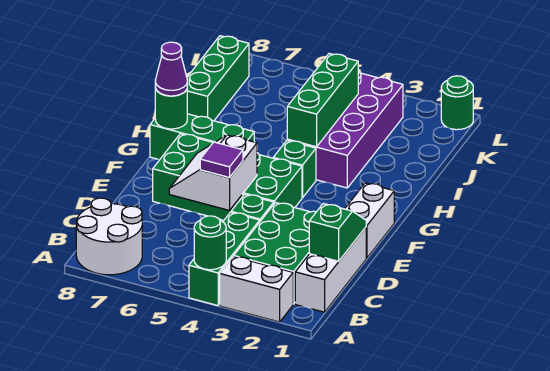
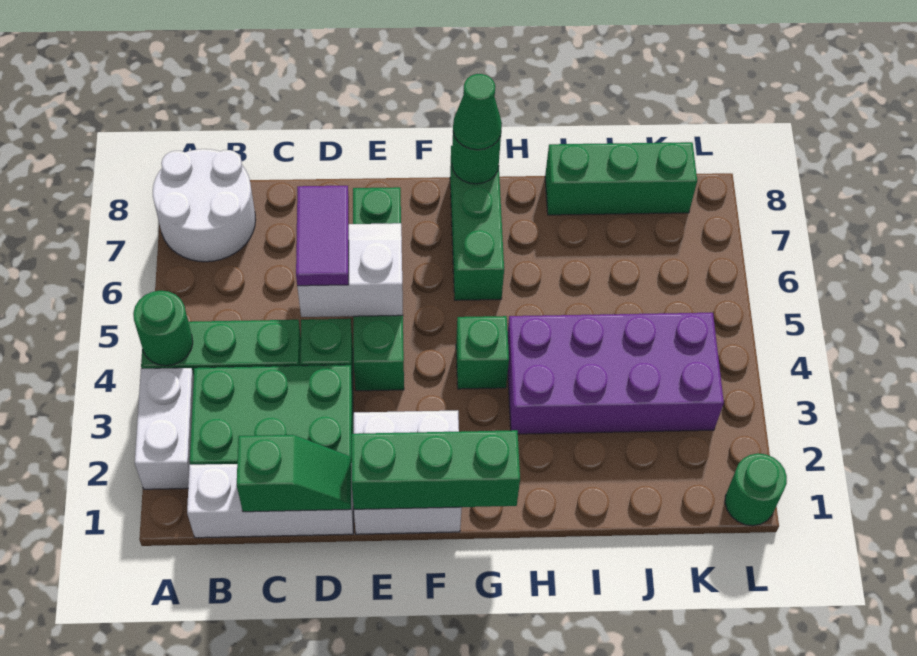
purple 1x1 tile [200,142,243,178] -> purple 1x2 tile [296,186,349,286]
white 1x2 brick [345,183,394,258] -> white 2x2 brick [354,410,462,534]
green 2x4 brick [153,134,302,220] -> green 1x4 brick [353,187,404,391]
purple 1x1 cone [155,42,187,96] -> green 1x1 cone [453,74,502,150]
green 1x3 brick [287,54,358,147] -> green 1x3 brick moved to [351,430,520,509]

